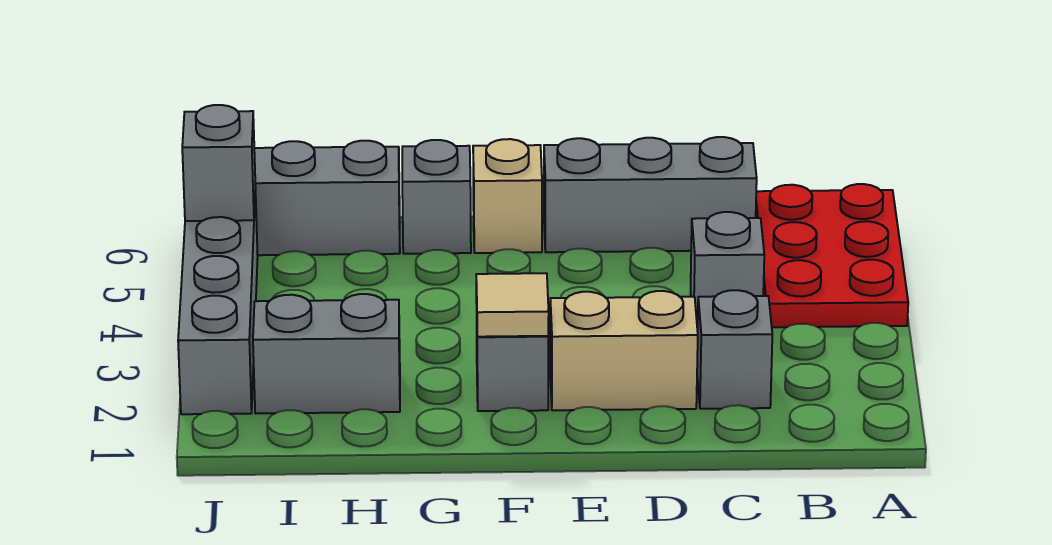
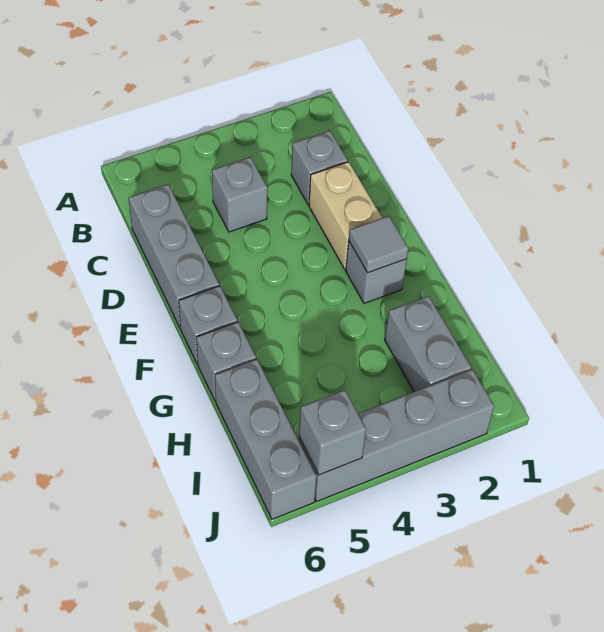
red 2x3 plate [756,184,908,327] -> none
tan 1x1 tile [476,273,549,337] -> grey 1x1 tile [349,216,408,273]
tan 1x1 brick [473,139,542,253] -> grey 1x1 brick [179,286,237,364]

